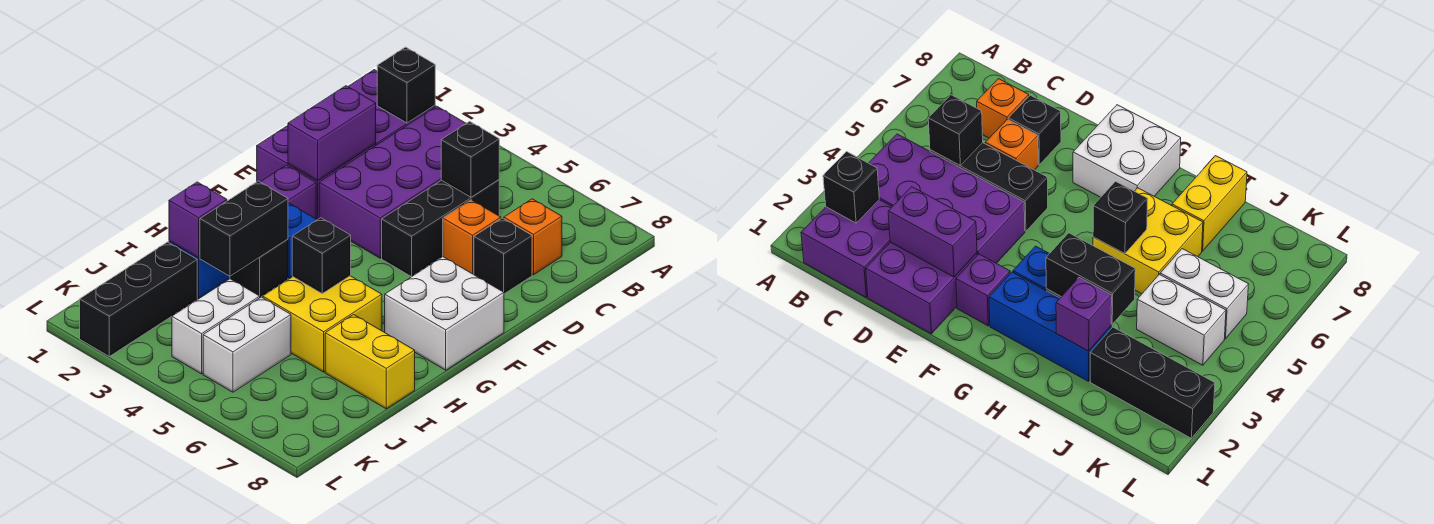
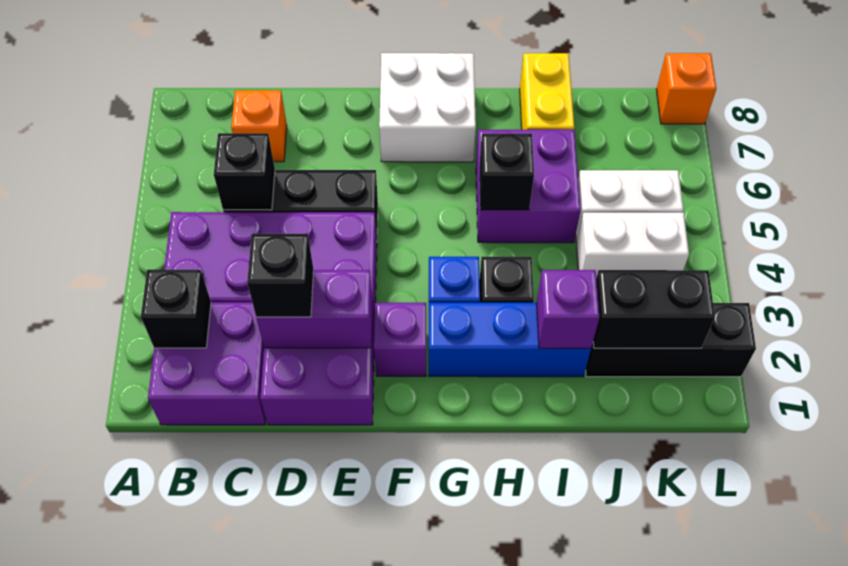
orange 1x1 brick [443,200,501,275] -> orange 1x1 brick moved to [656,53,716,124]
black 1x1 brick [474,218,532,294] -> black 1x1 brick moved to [247,234,314,317]
black 1x2 brick [200,181,288,276] -> black 1x2 brick moved to [593,270,715,348]
yellow 2x2 brick [263,276,382,372] -> purple 2x2 brick [476,130,581,243]

